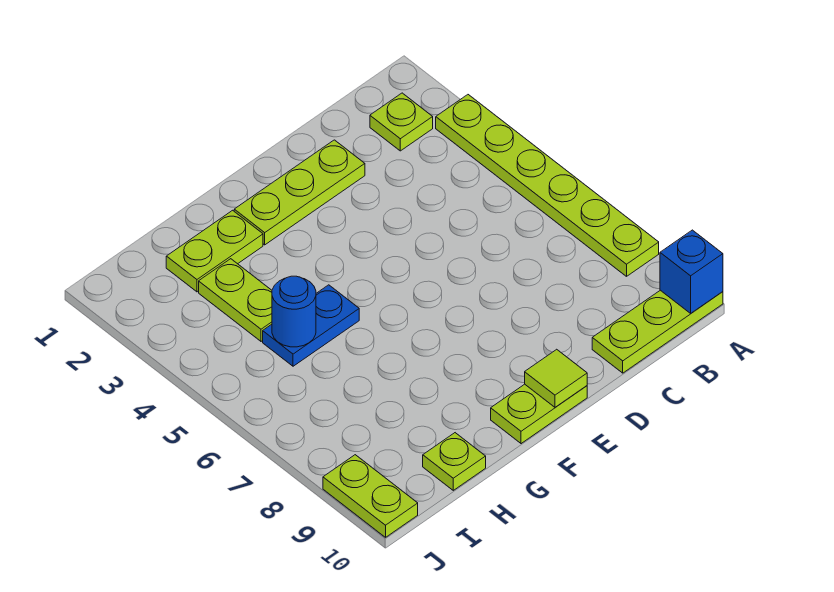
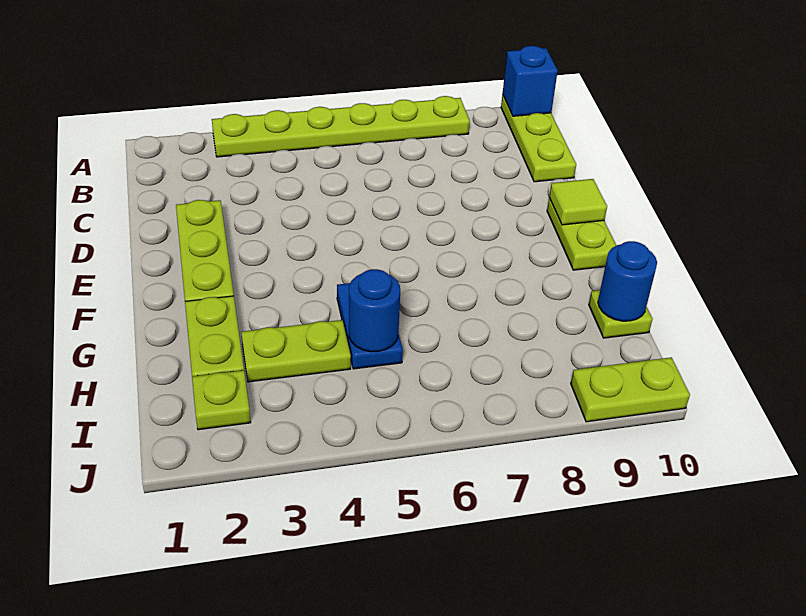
lime 1x1 plate [370,93,433,151] -> lime 1x1 plate moved to [192,370,251,430]
none -> blue 1x1 round brick [598,241,657,321]

